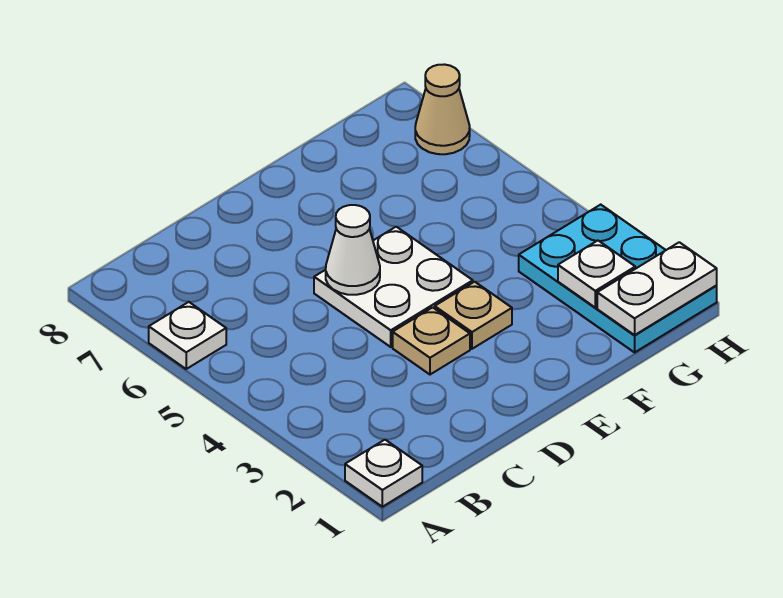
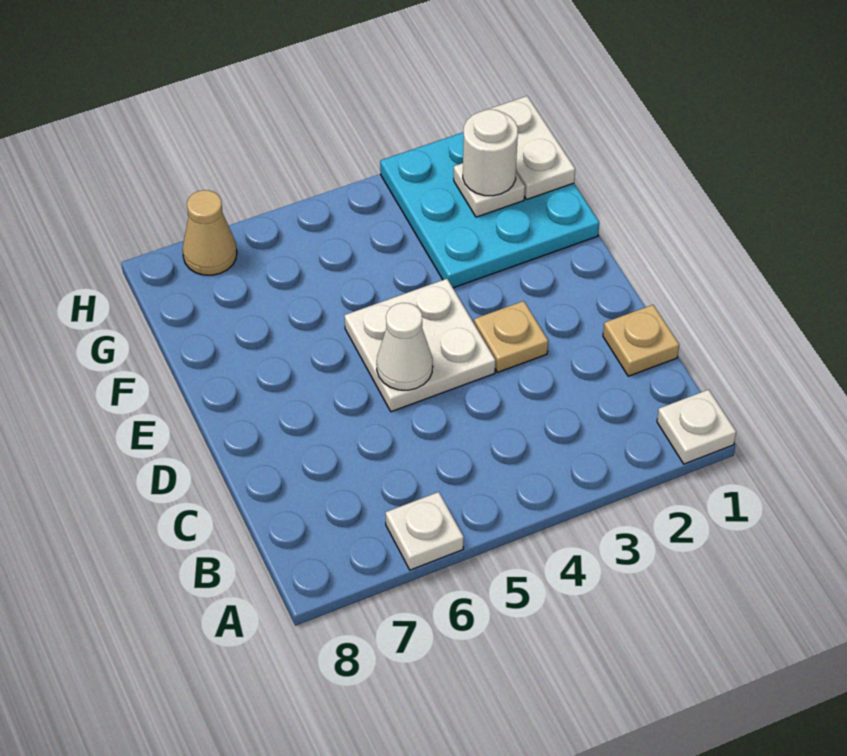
tan 1x1 plate [435,282,512,349] -> tan 1x1 plate moved to [603,305,679,376]
cyan 2x3 plate [519,205,717,352] -> cyan 3x3 plate [380,132,599,288]
none -> white 1x1 round brick [463,109,518,196]

